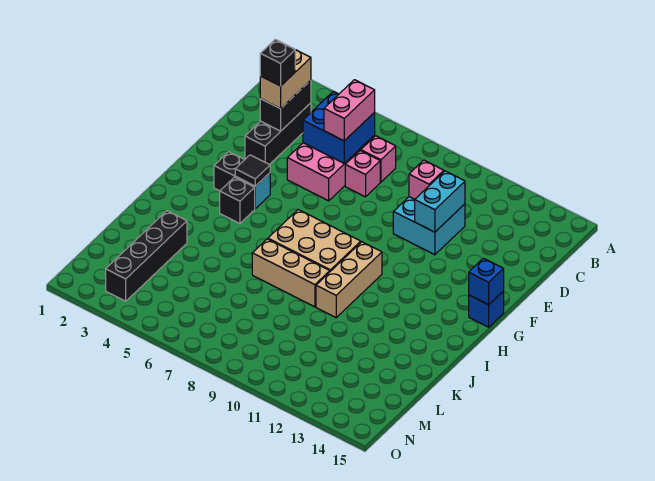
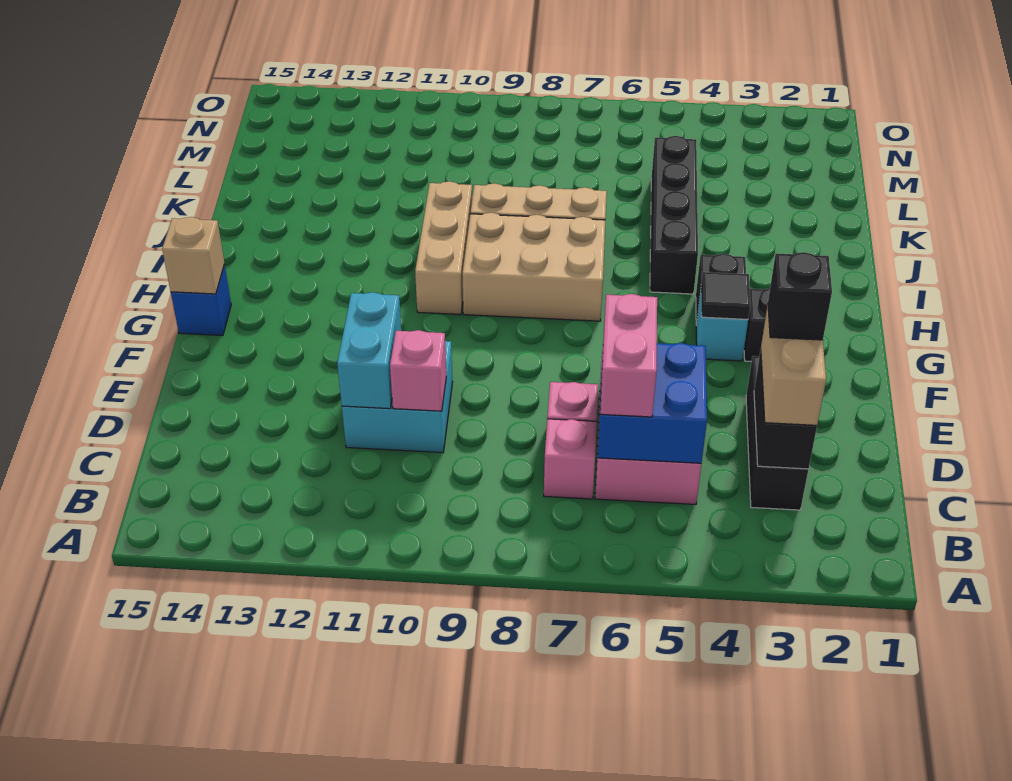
blue 1x1 brick [469,258,504,305] -> tan 1x1 brick [162,217,224,294]
black 1x4 brick [106,211,187,301] -> black 1x4 brick moved to [650,136,698,294]

